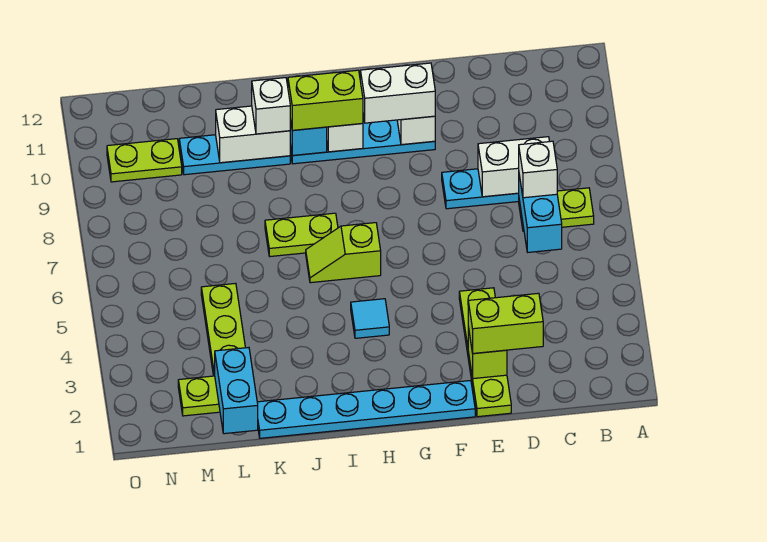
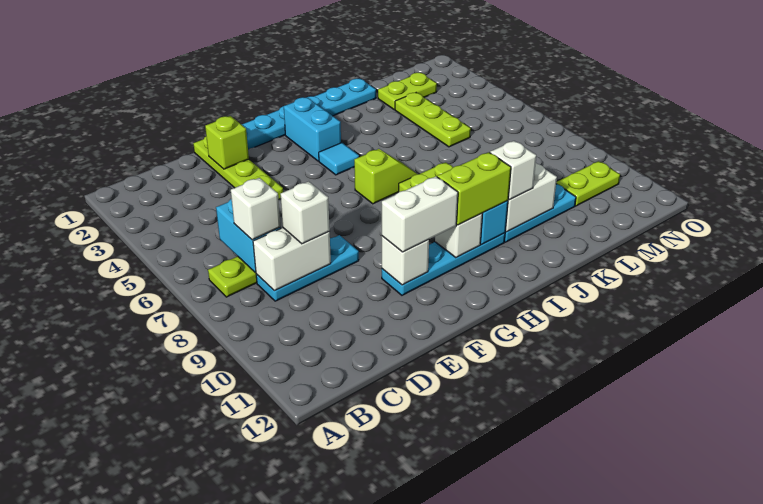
lime 1x2 brick [468,293,543,353] -> none
none -> white 1x1 brick [281,181,330,244]
cyan 1x2 brick [214,348,258,434] -> cyan 1x2 brick moved to [284,97,341,161]

